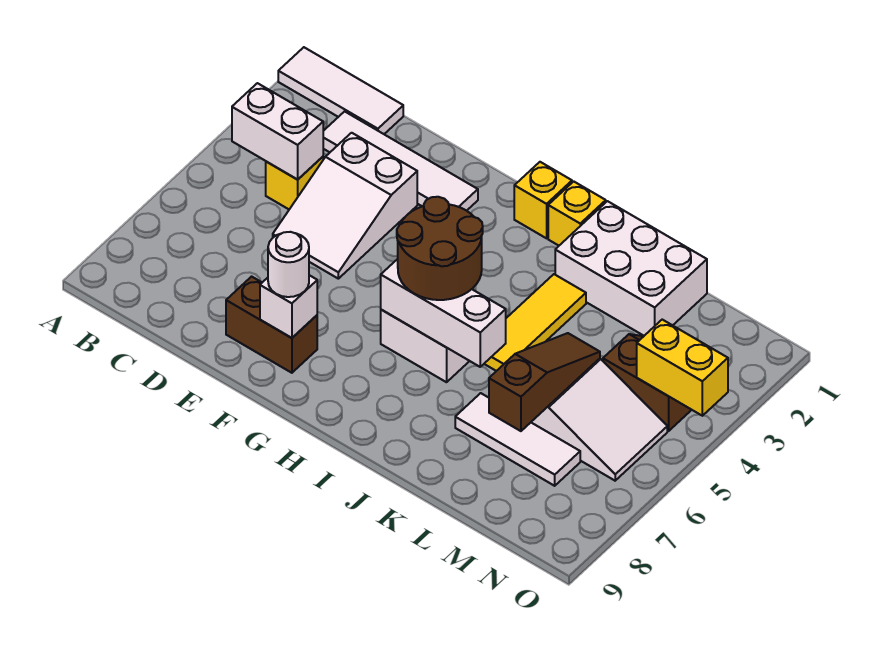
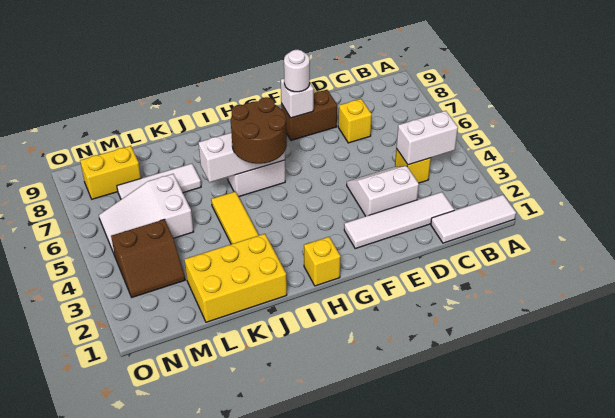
white 2x3 slope [273,133,417,279] -> white 2x2 slope [347,166,419,216]
yellow 1x1 brick [548,181,606,246] -> yellow 1x1 brick moved to [338,99,372,143]
white 2x3 brick [555,201,707,336] -> yellow 2x3 brick [184,234,287,322]
brown 1x3 slope [489,333,600,431] -> none
yellow 1x2 brick [637,320,728,416] -> yellow 1x2 brick moved to [80,146,141,199]

